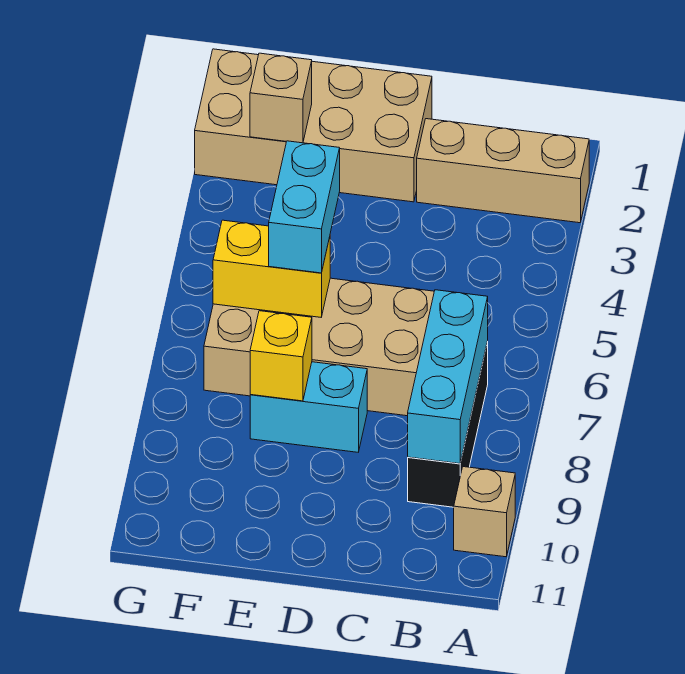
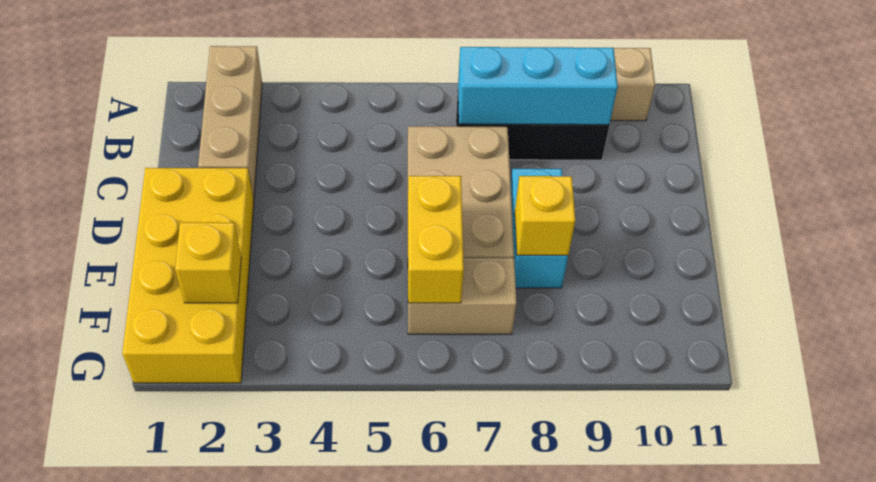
tan 2x4 brick [195,49,432,202] -> yellow 2x4 brick [122,168,254,383]
cyan 1x2 brick [269,141,340,273] -> none
tan 1x1 brick [250,53,312,143] -> yellow 1x1 brick [175,222,241,303]

